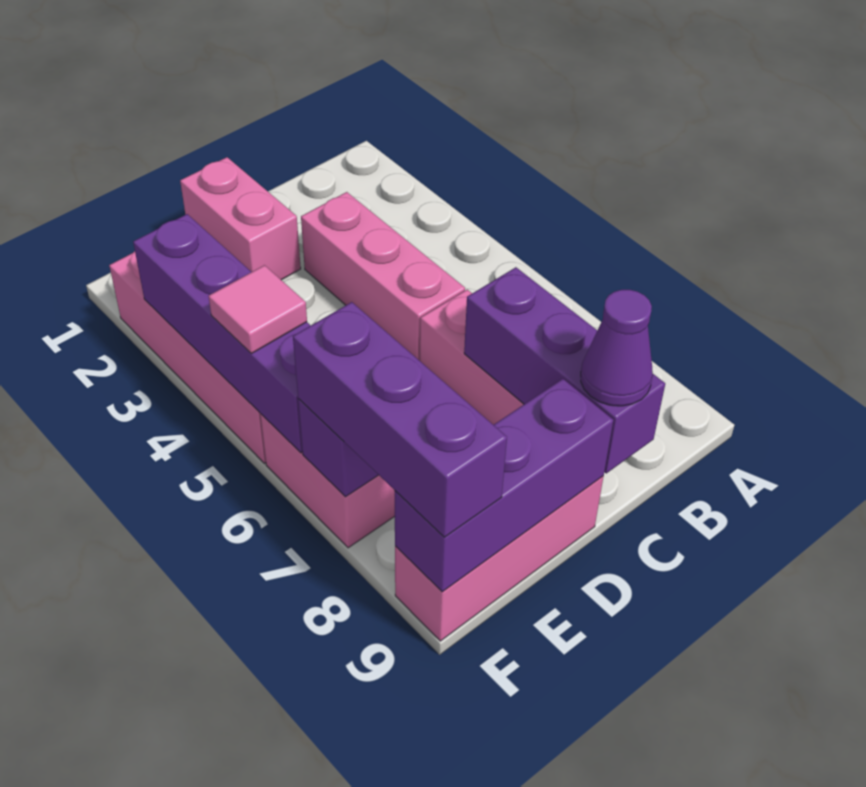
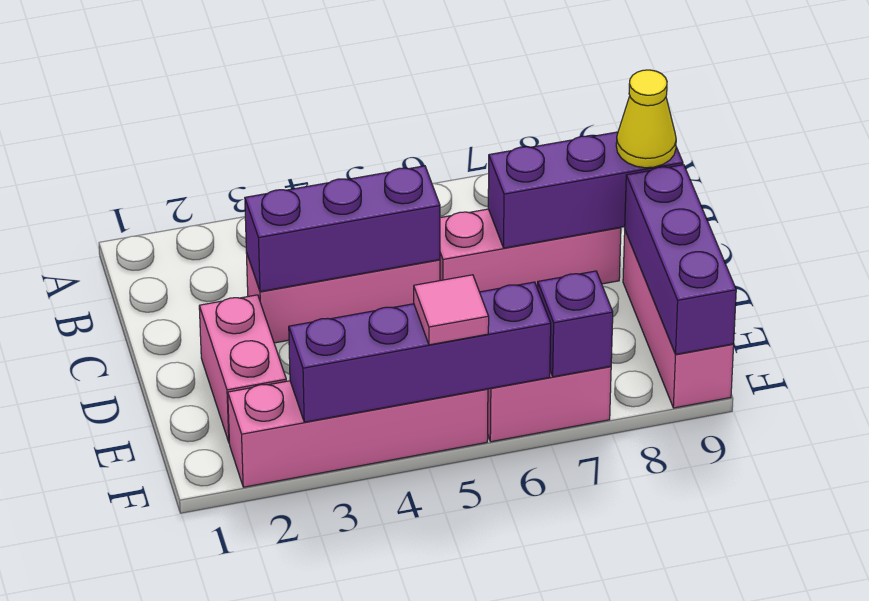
purple 1x1 cone [581,290,653,406] -> yellow 1x1 cone [616,70,676,168]
pink 1x2 brick [180,157,301,280] -> pink 1x2 brick turned to [199,295,286,442]
purple 1x3 brick [293,302,507,537] -> purple 1x3 brick moved to [245,166,440,292]

